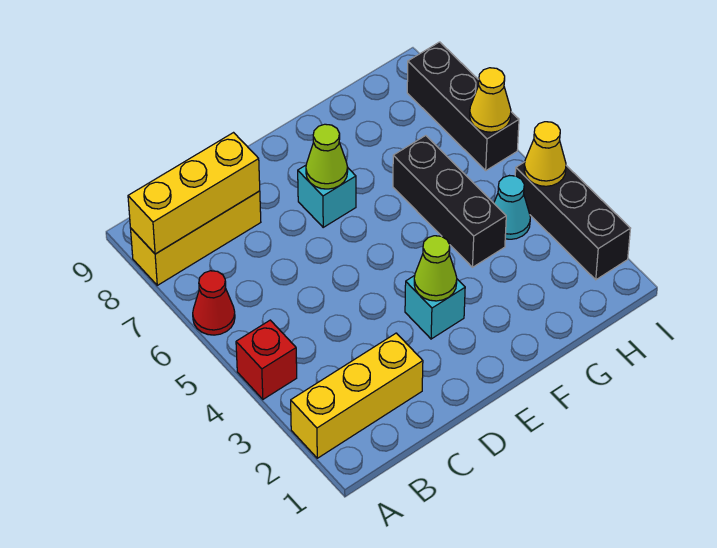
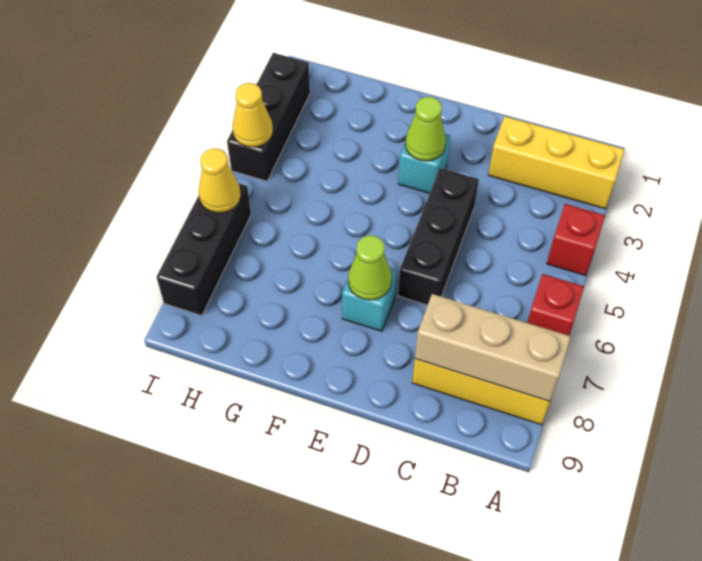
red 1x1 cone [193,271,235,335] -> red 1x1 brick [527,274,584,336]
yellow 1x3 brick [128,133,260,254] -> tan 1x3 brick [415,294,571,401]
black 1x3 brick [393,136,506,267] -> black 1x3 brick moved to [398,168,479,305]
cyan 1x1 cone [494,176,530,239] -> none

